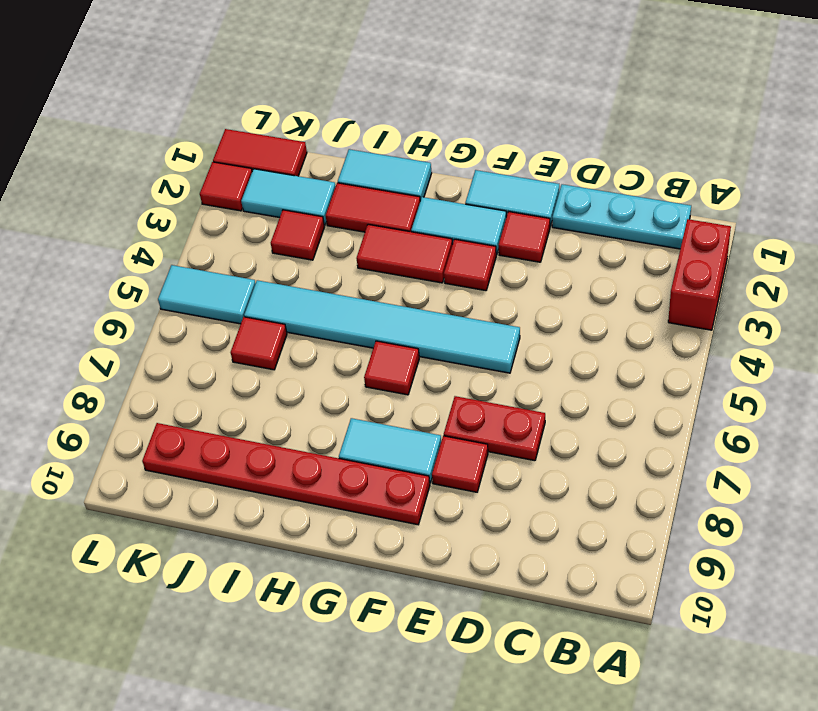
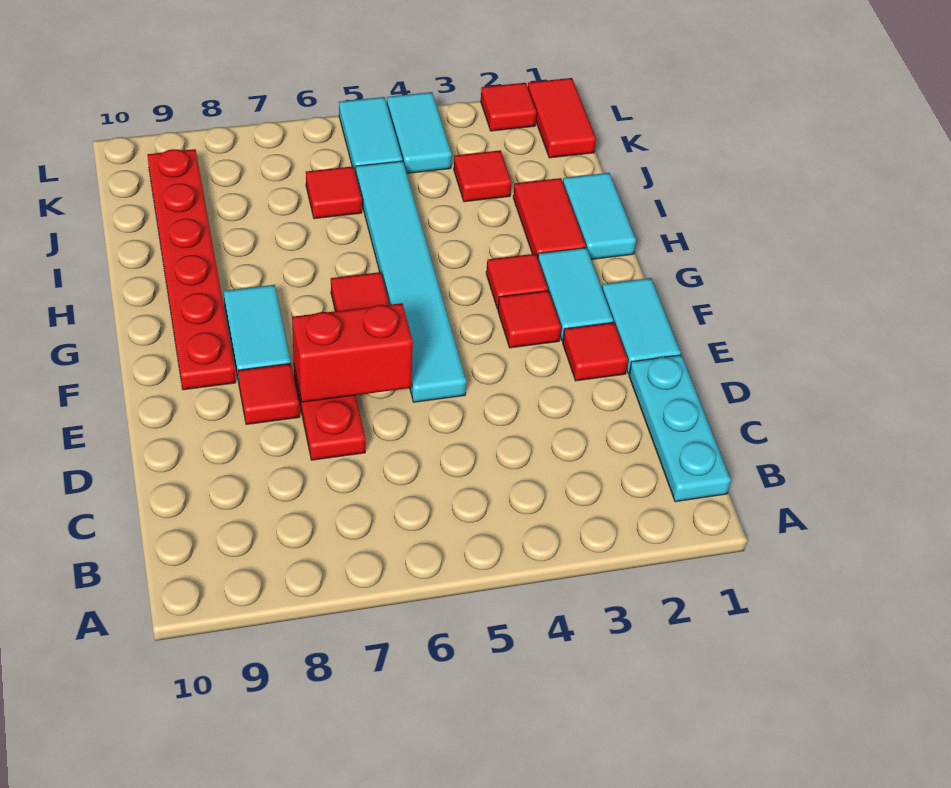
red 1x2 brick [668,219,731,330] -> red 1x2 brick moved to [292,303,413,402]
red 1x2 tile [356,224,453,283] -> red 1x1 tile [486,254,548,309]
cyan 1x2 tile [241,169,336,225] -> cyan 1x2 tile moved to [387,92,452,173]

